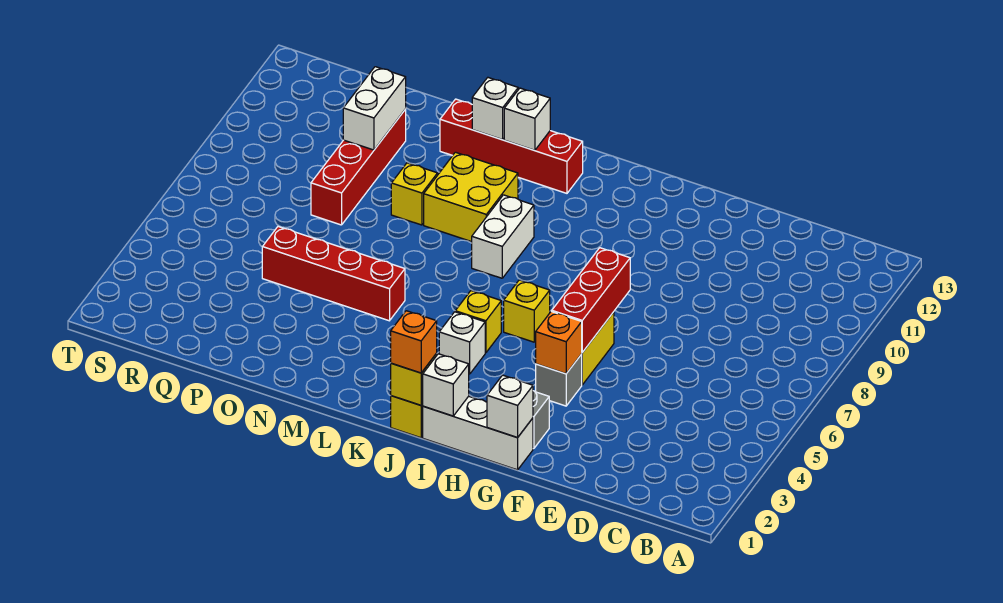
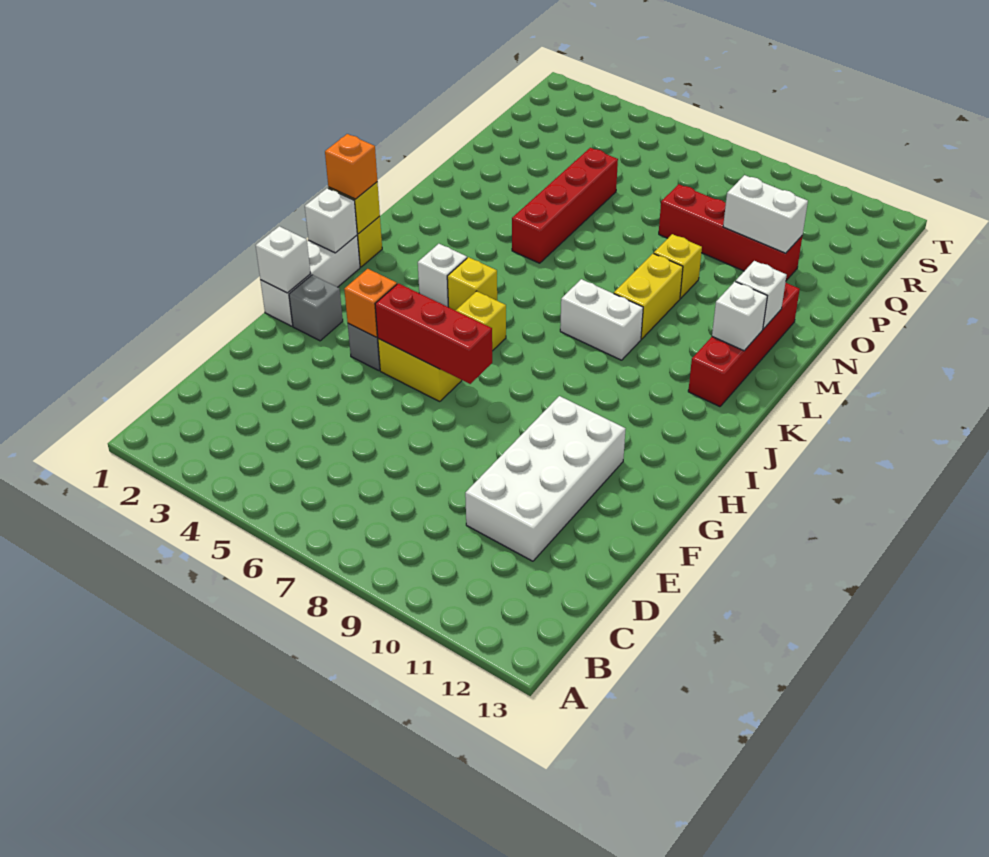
none -> white 2x4 brick [465,396,625,561]
yellow 2x2 brick [424,152,518,242] -> yellow 1x2 brick [614,253,683,339]

